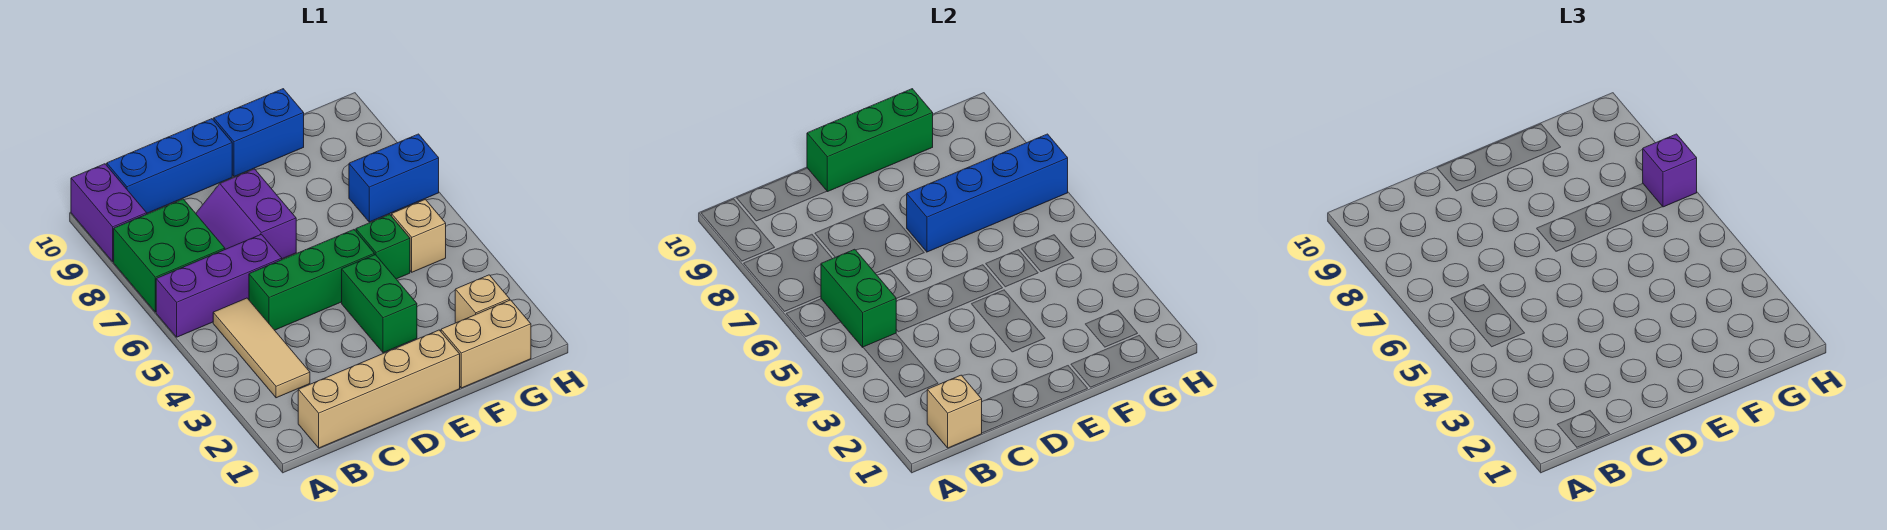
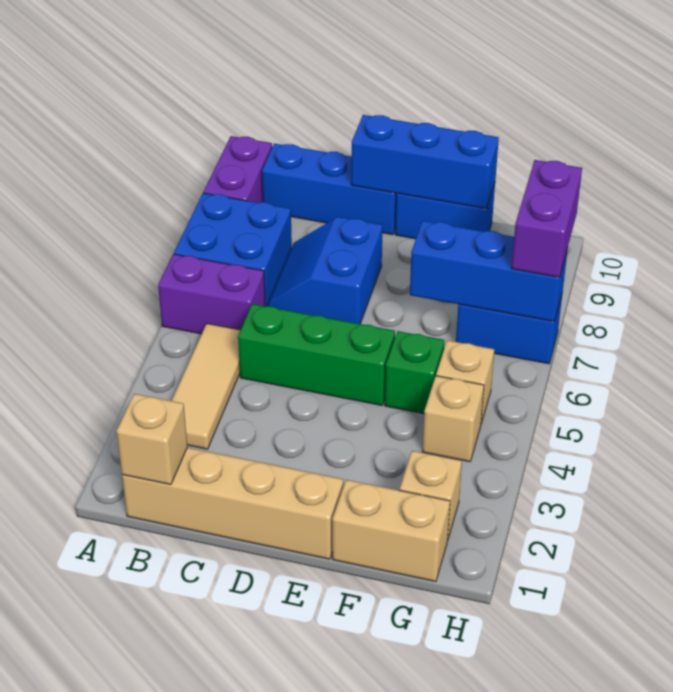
purple 1x3 brick [156,234,282,337] -> purple 1x2 brick [158,254,265,334]
green 2x2 brick [114,199,225,312] -> blue 2x2 brick [174,193,292,306]
green 1x2 brick [821,249,896,347] -> none
purple 2x2 slope [196,169,296,259] -> blue 2x2 slope [268,217,383,324]
green 1x3 brick [807,89,933,192] -> blue 1x3 brick [351,115,499,209]
green 1x2 brick [342,255,417,353] -> none
blue 1x4 brick [907,134,1068,252] -> blue 1x3 brick [410,221,568,322]
none -> tan 1x1 brick [422,376,484,462]
purple 1x1 brick [1643,134,1697,207] -> purple 1x2 brick [511,160,582,277]

